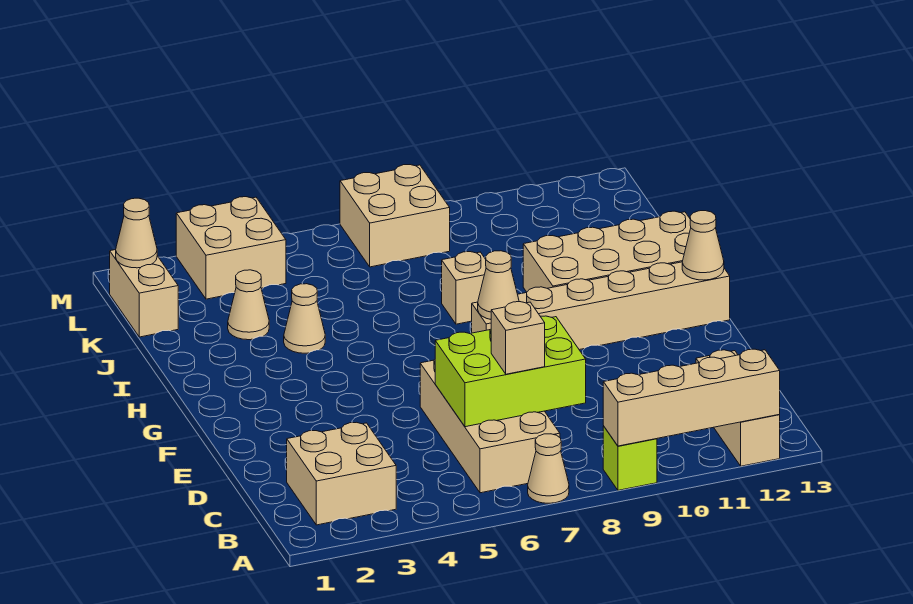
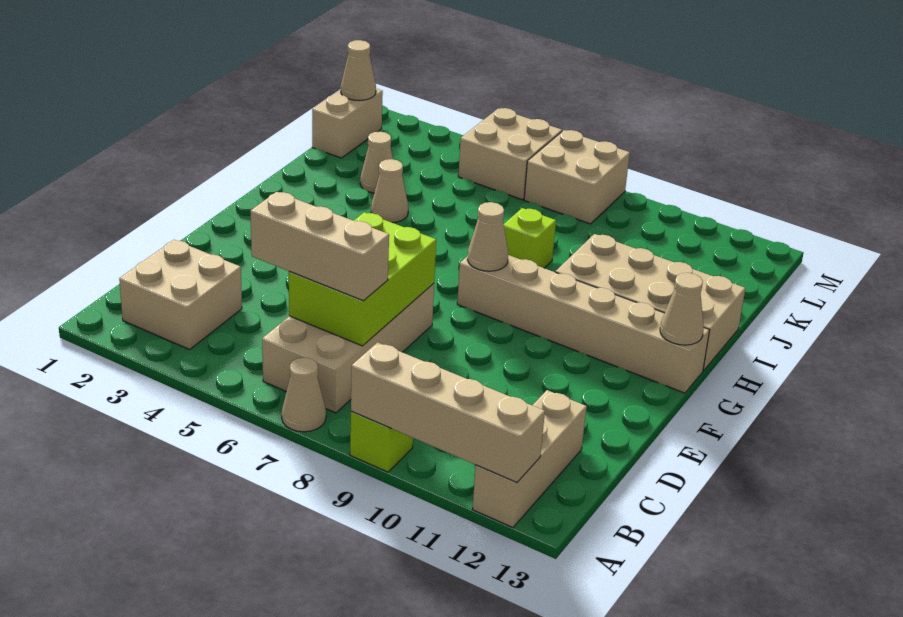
lime 2x3 brick [435,316,586,427] -> lime 2x3 brick turned to [289,212,436,346]
tan 1x1 brick [491,302,545,374] -> tan 1x3 brick [250,192,389,301]
tan 1x1 brick [442,252,486,324] -> lime 1x1 brick [504,208,556,268]
tan 2x2 brick [176,197,286,299] -> tan 2x2 brick moved to [458,108,562,200]

